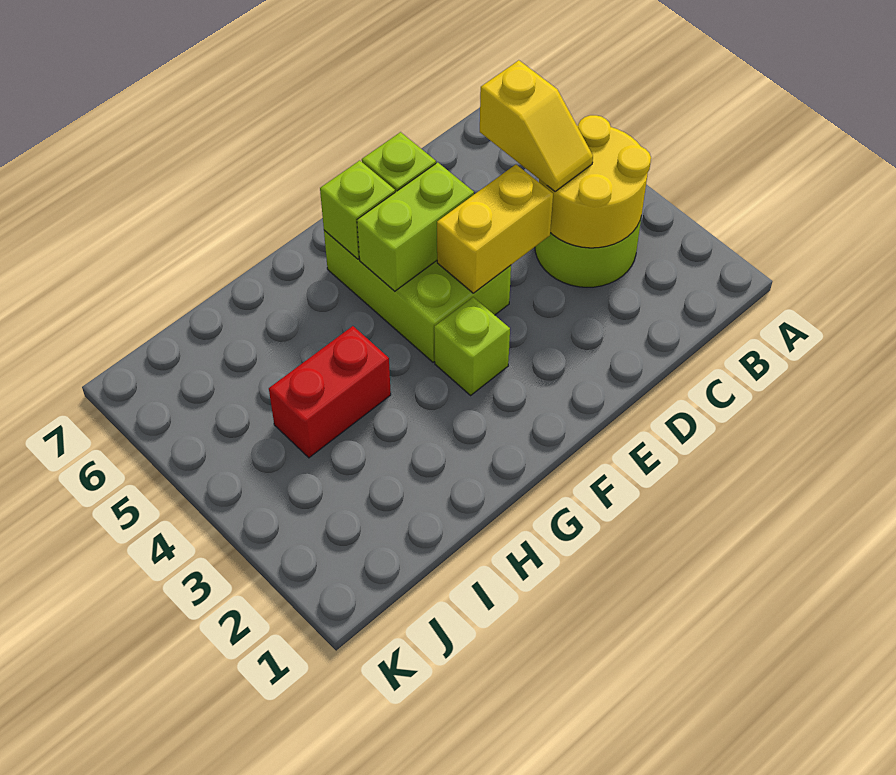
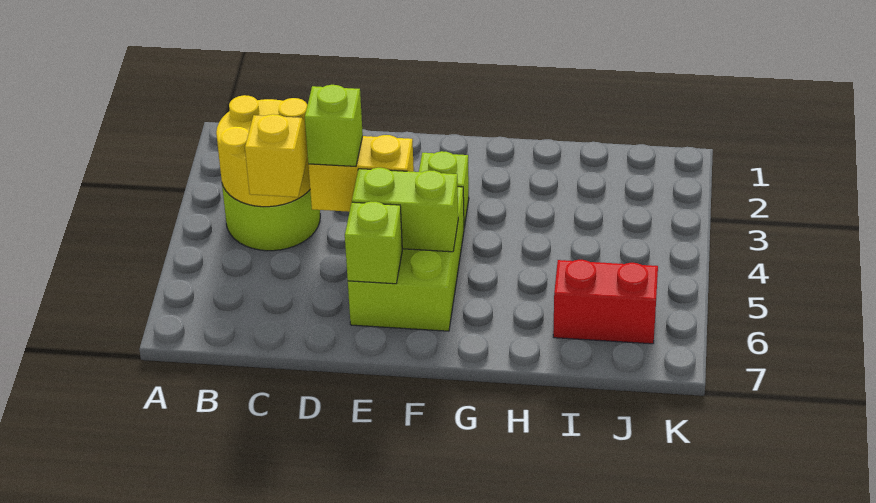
lime 1x1 brick [320,160,395,259] -> lime 1x1 brick moved to [305,85,363,166]
red 1x2 brick [269,326,391,458] -> red 1x2 brick moved to [553,260,658,344]

